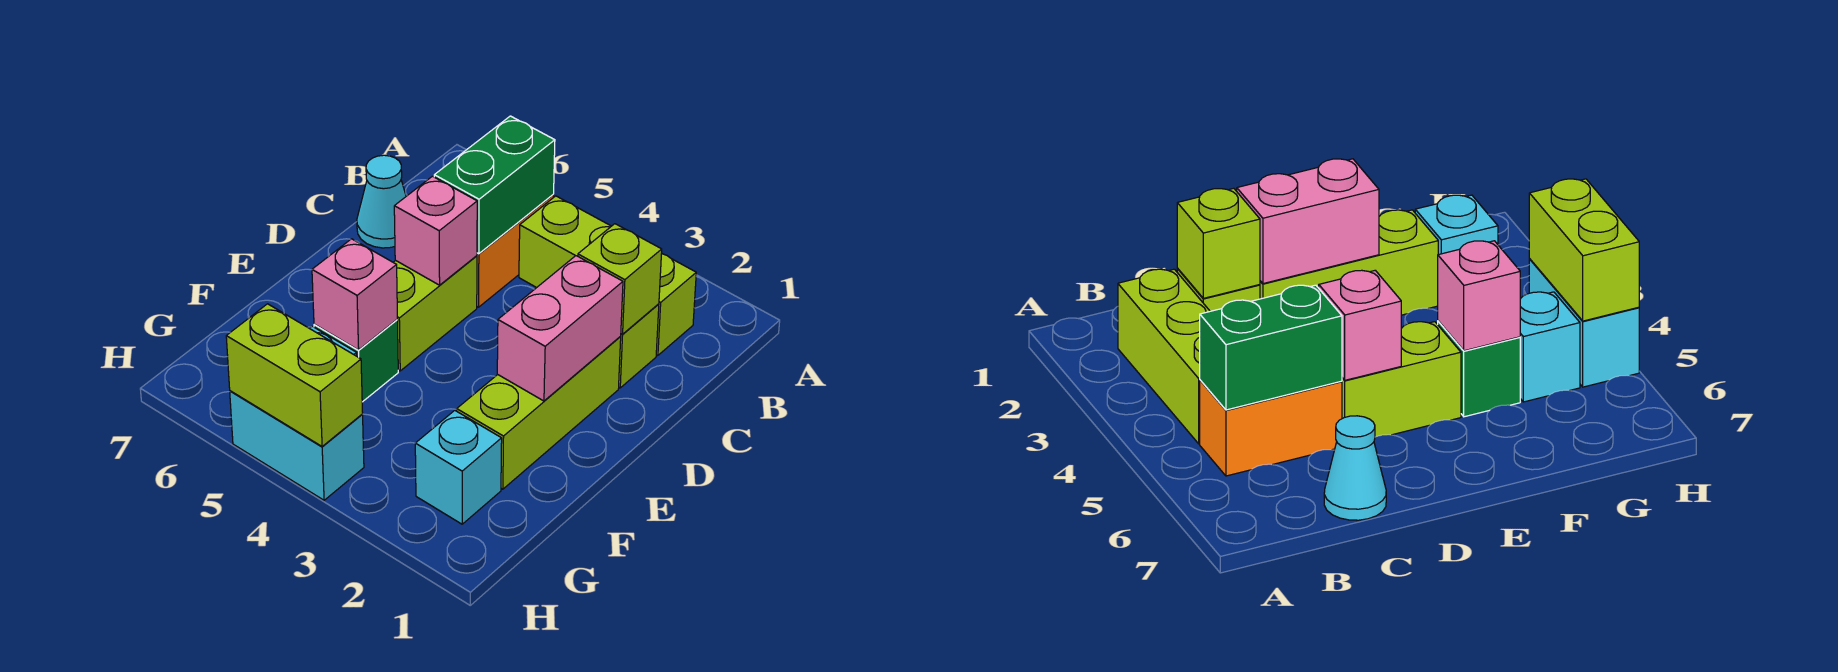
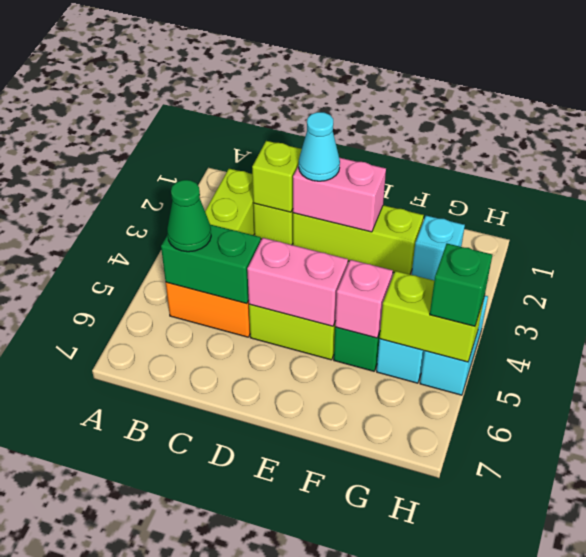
none -> green 1x1 cone [167,180,211,252]
cyan 1x1 cone [357,155,406,248] -> cyan 1x1 cone moved to [299,112,340,181]
pink 1x1 brick [394,176,477,285] -> pink 1x2 brick [247,238,348,326]
lime 1x2 brick [226,304,363,446] -> lime 1x2 brick turned to [380,271,485,362]
none -> green 1x1 brick [430,244,492,326]

